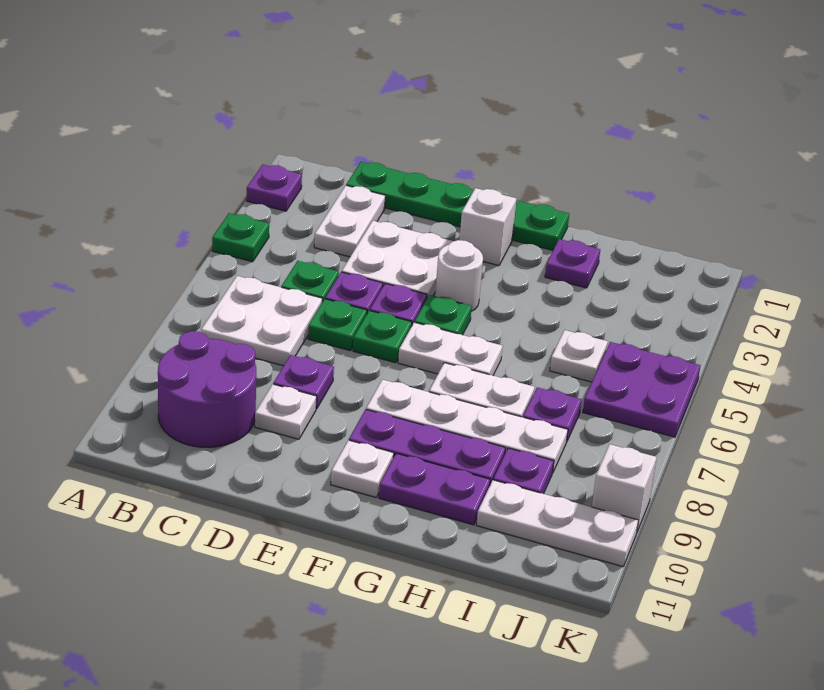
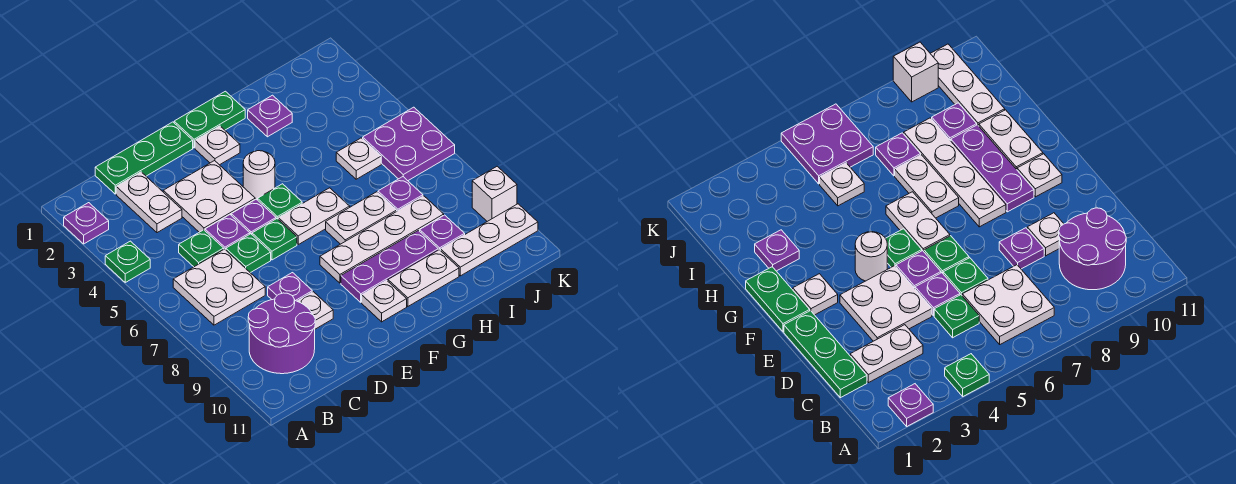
white 1x1 brick [459,188,516,266] -> white 1x1 plate [195,126,240,165]
purple 1x2 plate [379,453,490,525] -> white 1x2 plate [388,250,459,306]

